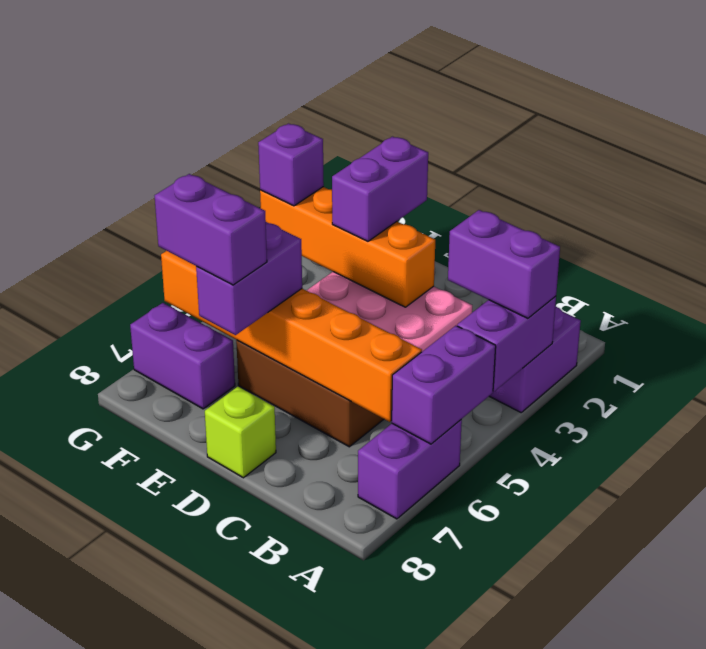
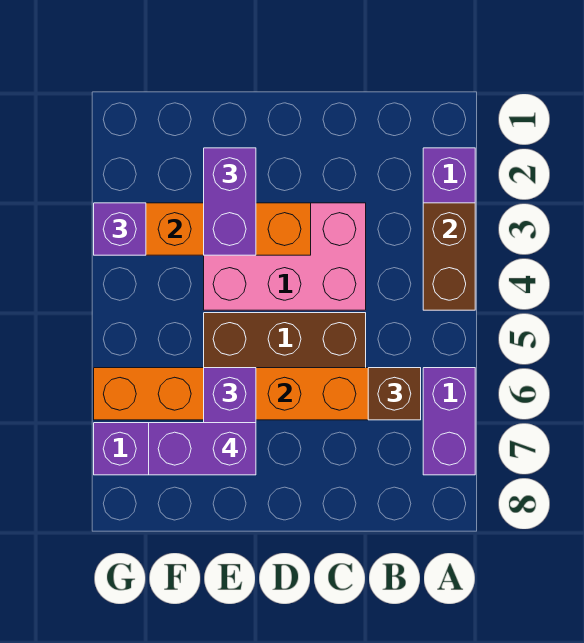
purple 1x2 brick [457,296,556,391] -> brown 1x2 brick [423,203,475,310]
purple 1x2 brick [448,210,560,318] -> none
purple 1x2 brick [392,326,496,444] -> none
none -> brown 1x1 brick [368,368,421,420]
lime 1x1 brick [205,387,276,478] -> none

